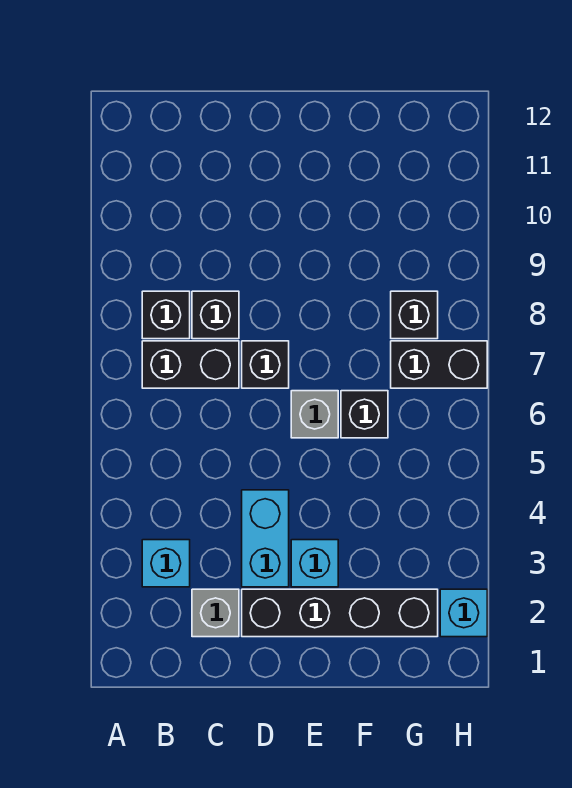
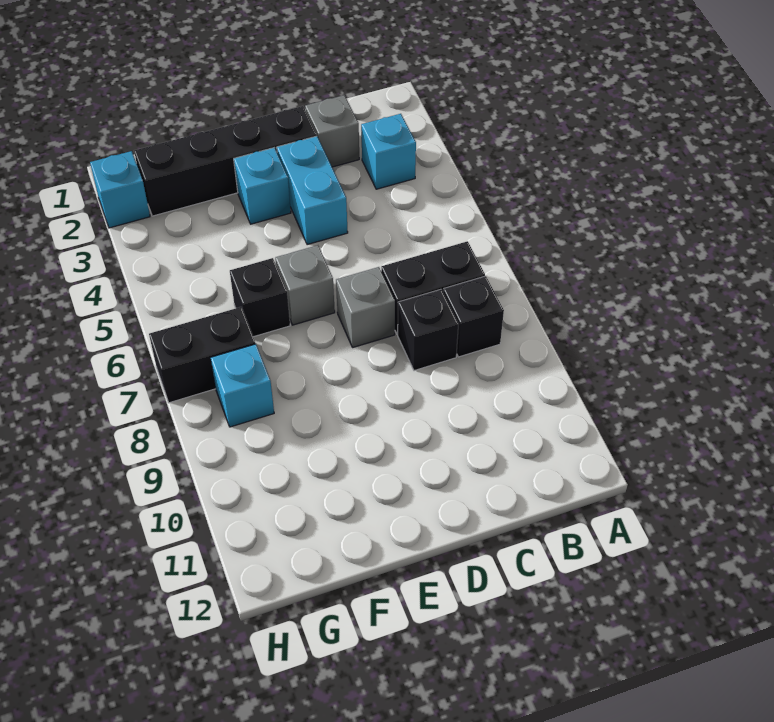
black 1x1 brick [242,341,289,388] -> grey 1x1 brick [336,267,395,347]
black 1x1 brick [391,291,438,339] -> cyan 1x1 brick [211,344,274,427]

